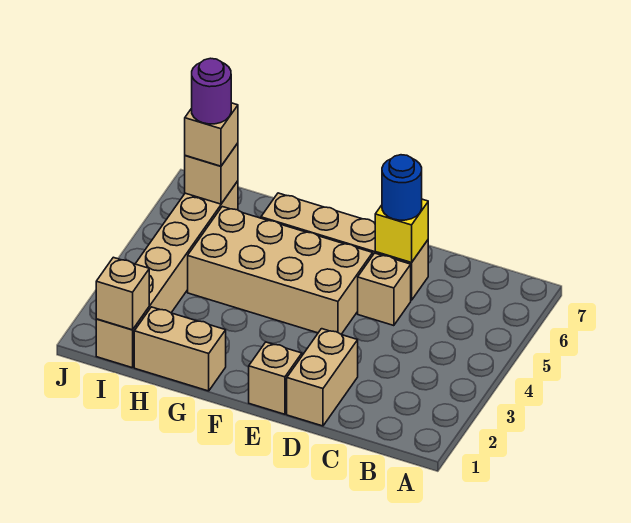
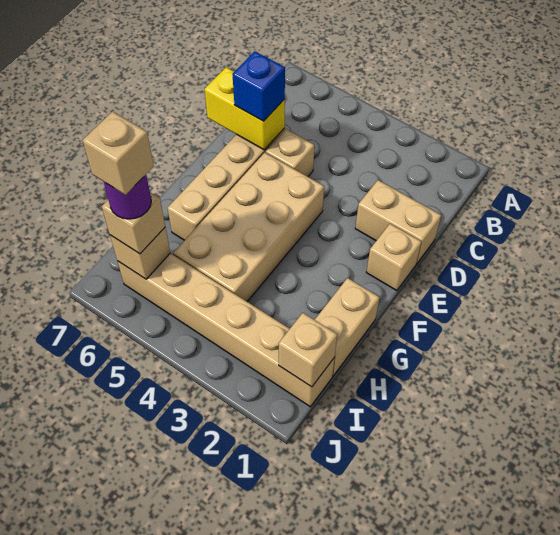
yellow 1x1 brick [375,199,428,262] -> yellow 1x2 brick [205,67,285,150]
blue 1x1 round brick [382,155,422,220] -> blue 1x1 brick [232,51,285,121]
none -> tan 1x1 brick [83,112,154,195]

